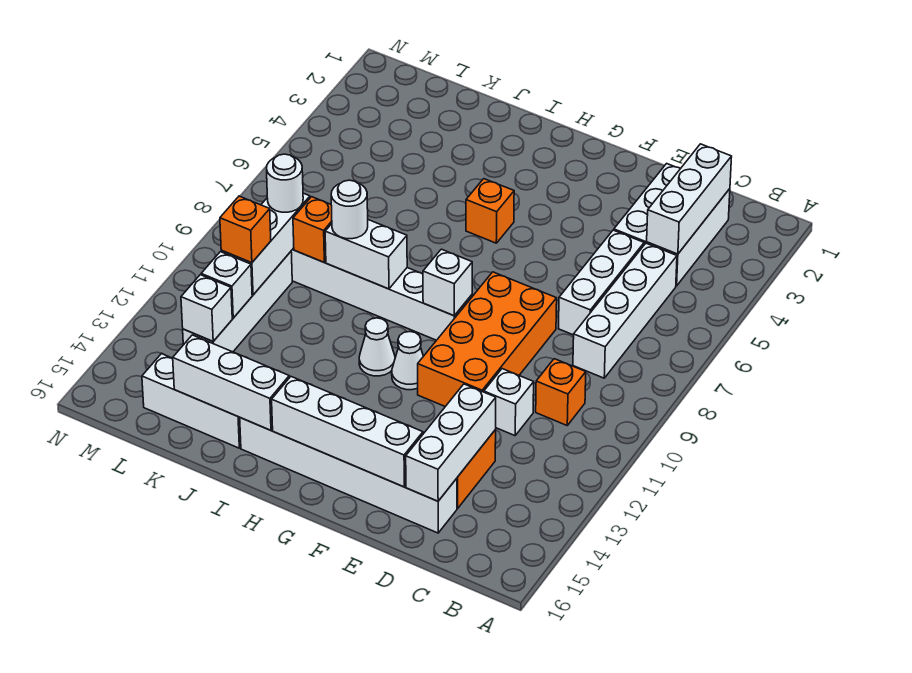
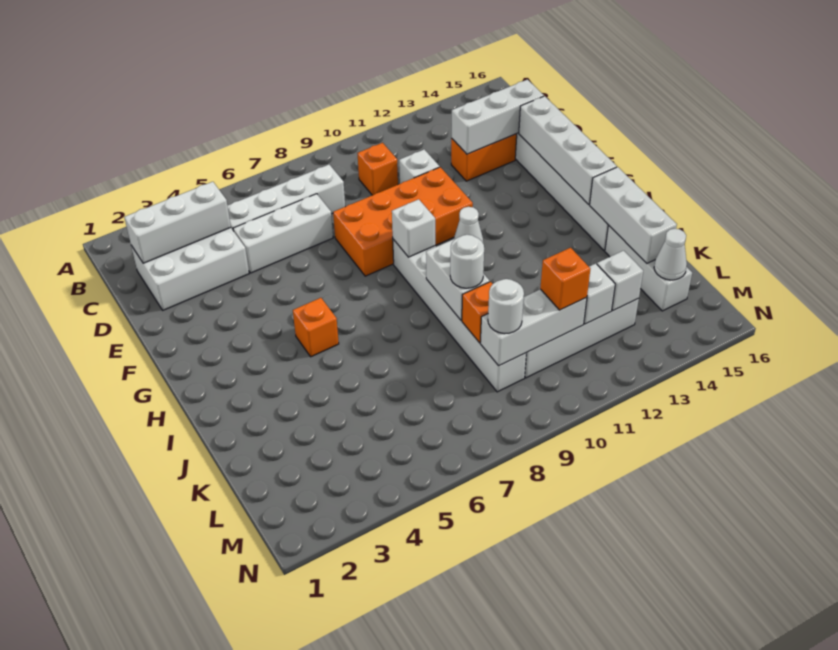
white 1x1 cone [359,318,395,376] -> white 1x1 cone moved to [654,229,687,280]

